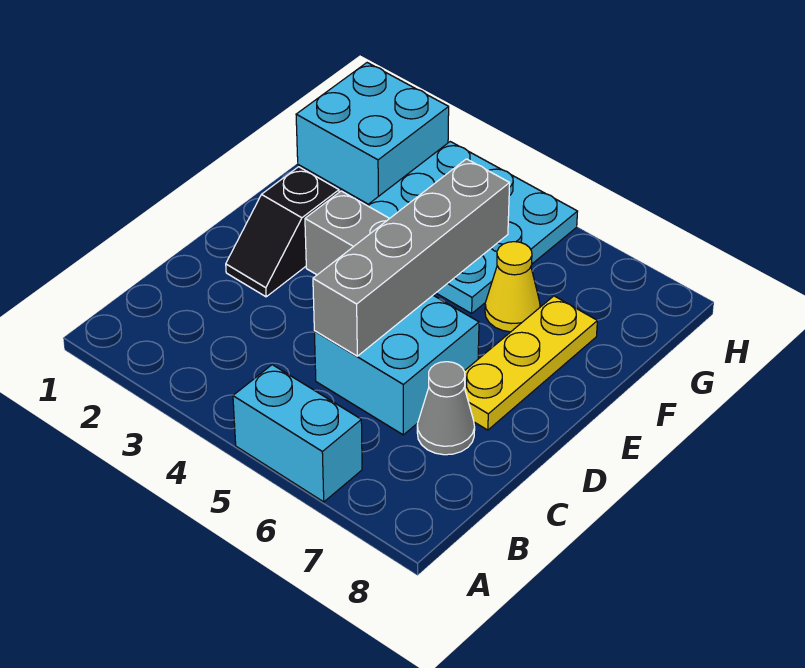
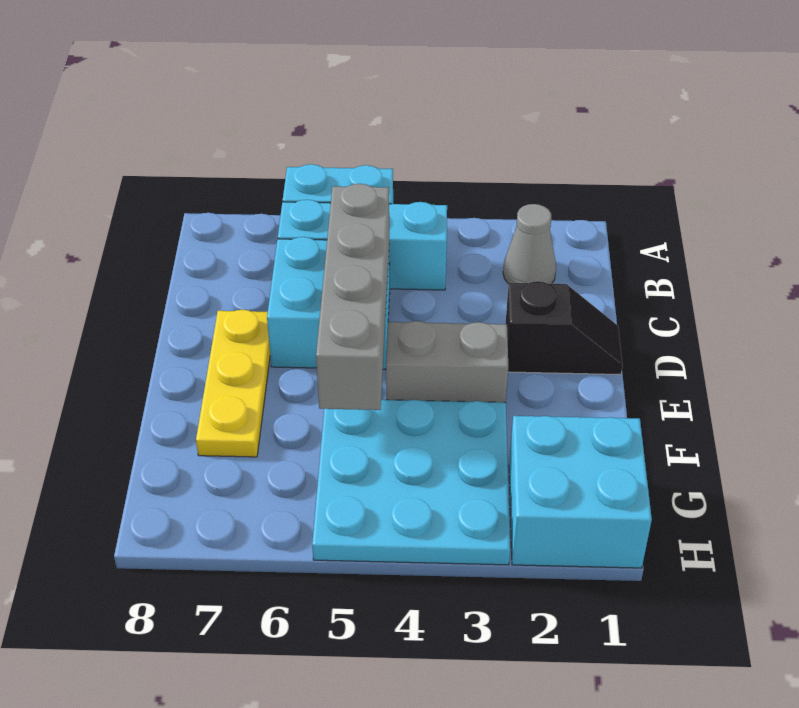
none -> cyan 1x3 brick [278,200,447,290]
grey 1x1 cone [417,362,475,455] -> grey 1x1 cone moved to [503,204,556,284]
black 1x2 slope [226,167,339,297] -> black 1x2 slope turned to [506,281,623,375]
yellow 1x1 cone [485,242,540,332] -> none

